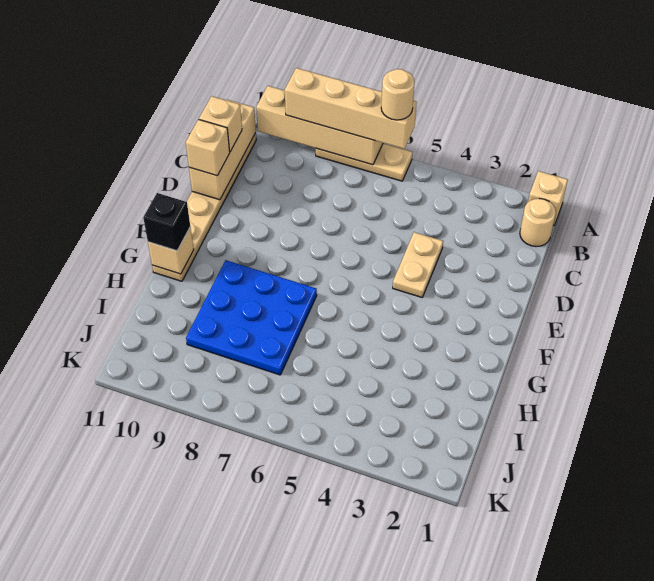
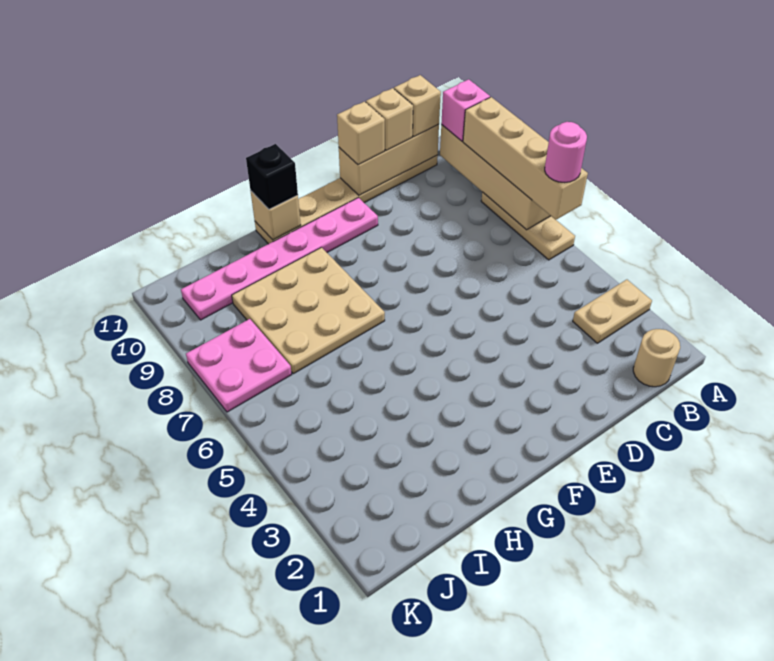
tan 1x1 brick [528,171,568,225] -> tan 1x1 brick moved to [394,75,441,137]
tan 1x1 round brick [381,69,415,120] -> pink 1x1 round brick [545,122,587,183]
none -> pink 1x1 brick [441,79,490,141]
tan 1x2 plate [393,232,443,297] -> tan 1x2 plate moved to [573,280,652,343]
none -> pink 1x6 plate [181,198,378,320]
blue 3x3 plate [186,260,317,375] -> tan 3x3 plate [232,247,385,374]
none -> pink 2x2 plate [186,319,292,412]

